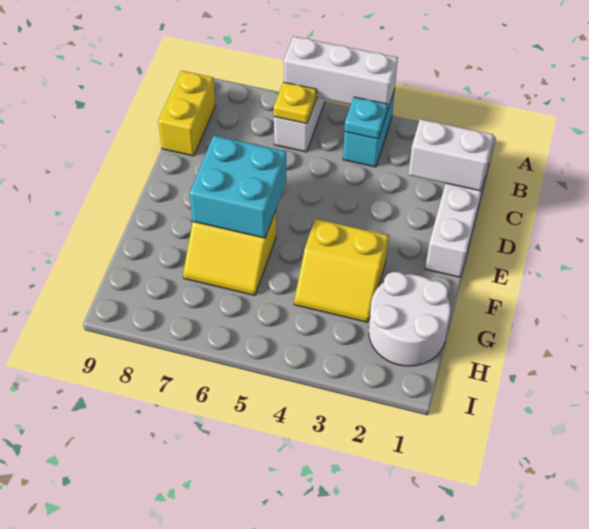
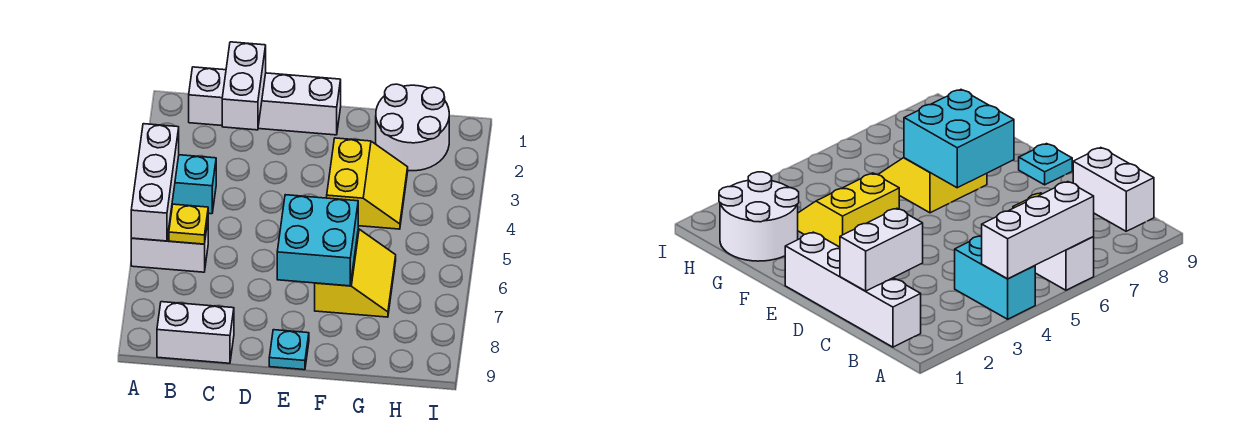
cyan 1x1 plate [344,97,388,139] -> cyan 1x1 plate moved to [269,330,309,370]
yellow 1x2 brick [158,71,216,156] -> white 1x2 brick [157,302,234,363]

